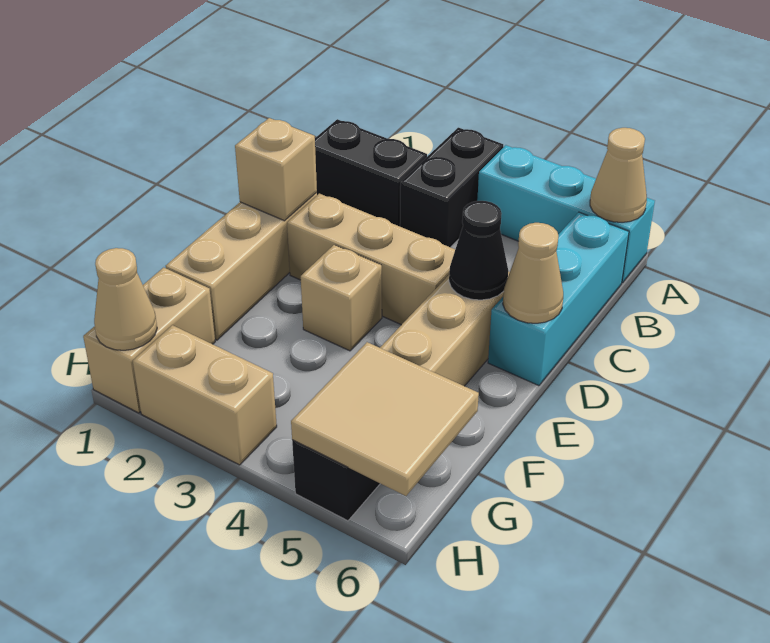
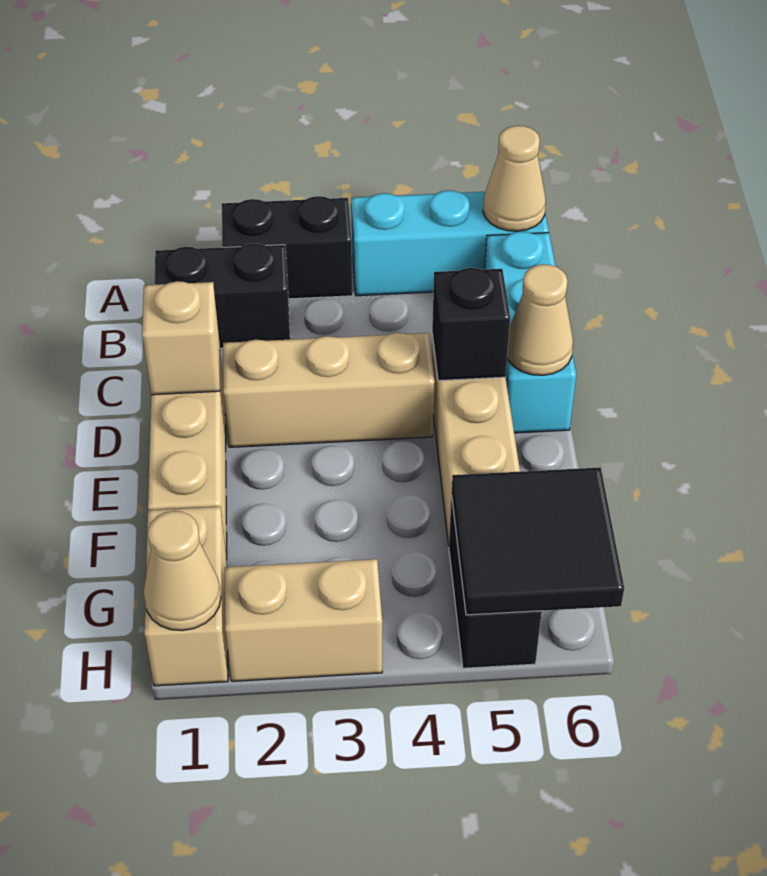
black 1x2 brick [400,128,503,247] -> black 1x2 brick turned to [222,196,353,299]
black 1x1 cone [449,201,508,300] -> black 1x1 brick [432,268,510,381]
tan 1x1 brick [301,245,382,351] -> none
tan 2x2 tile [291,342,479,496] -> black 2x2 tile [452,467,624,615]

